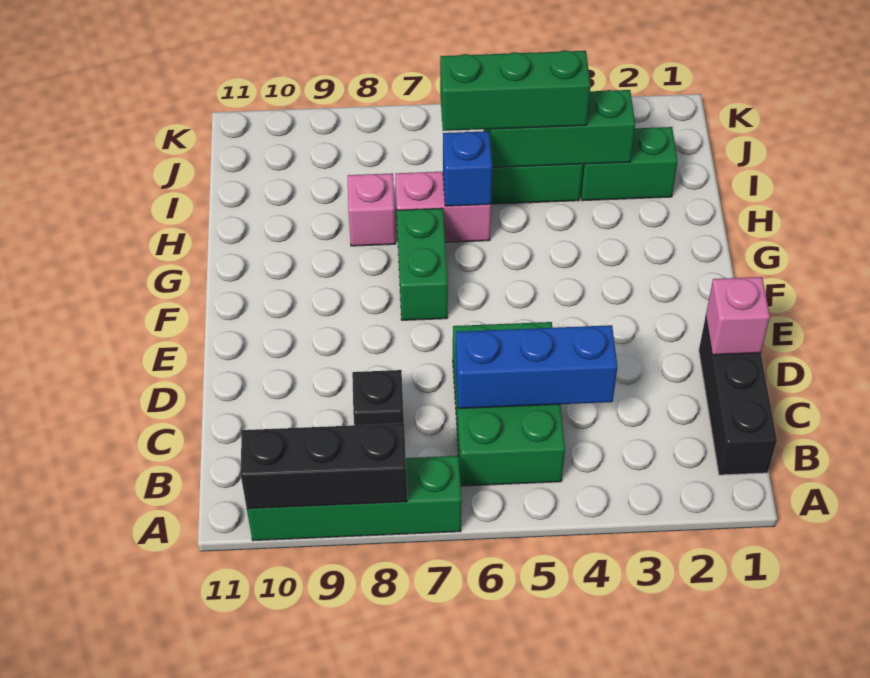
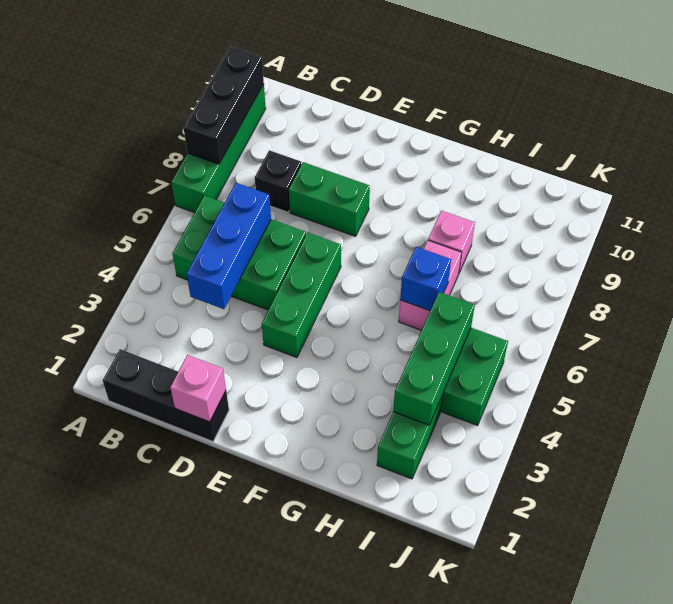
green 1x2 brick [397,208,448,320] -> green 1x2 brick moved to [289,162,370,236]
green 1x3 brick [440,50,591,131] -> green 1x3 brick moved to [262,233,341,357]

